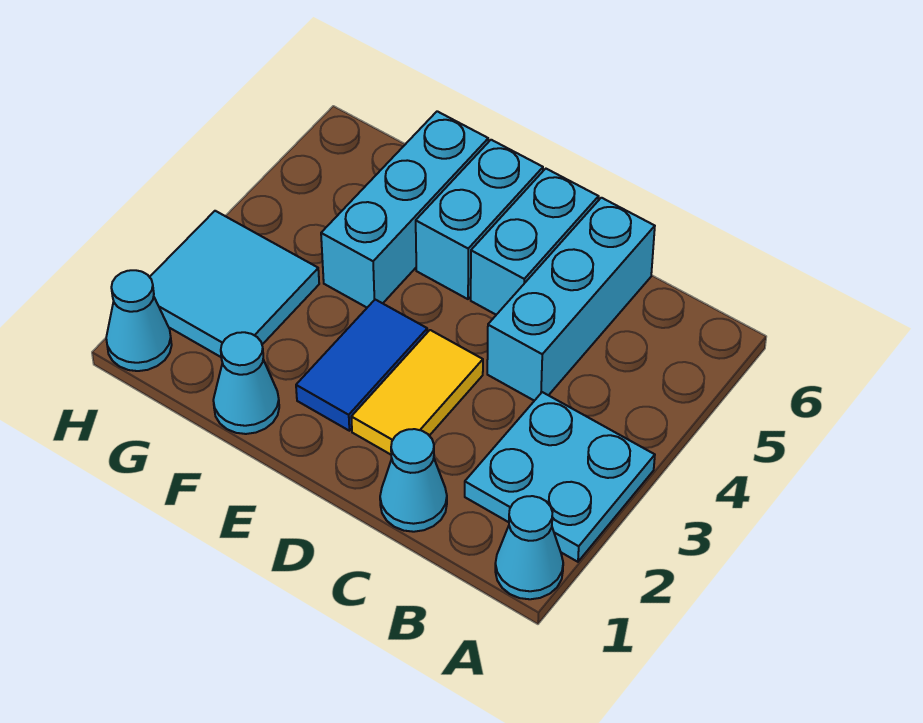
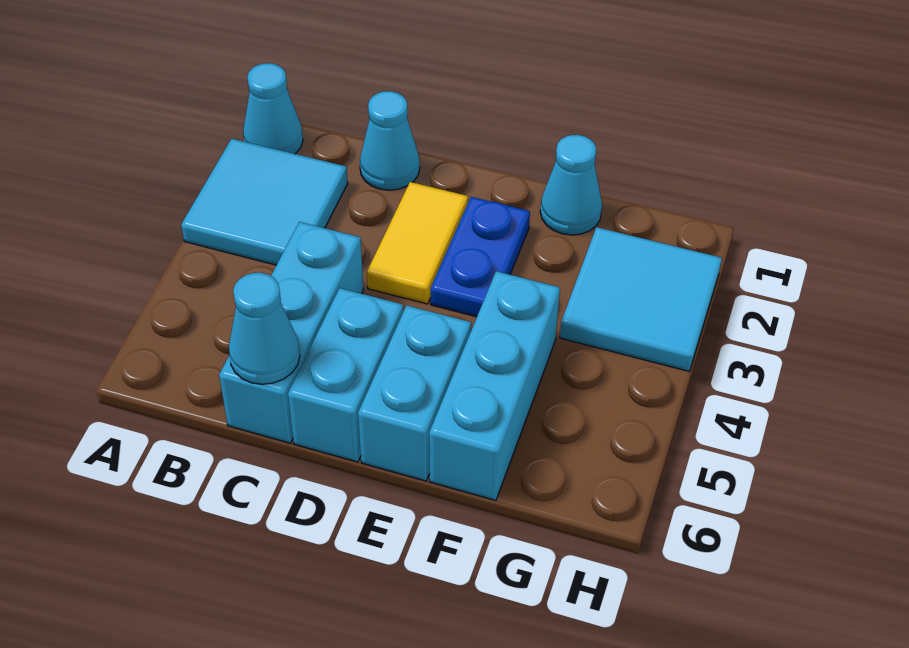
cyan 2x2 plate [465,392,655,562] -> cyan 2x2 tile [181,139,348,265]
blue 1x2 tile [296,300,427,431] -> blue 1x2 plate [431,197,530,317]
cyan 1x1 cone [106,270,172,371] -> cyan 1x1 cone moved to [229,273,300,384]

